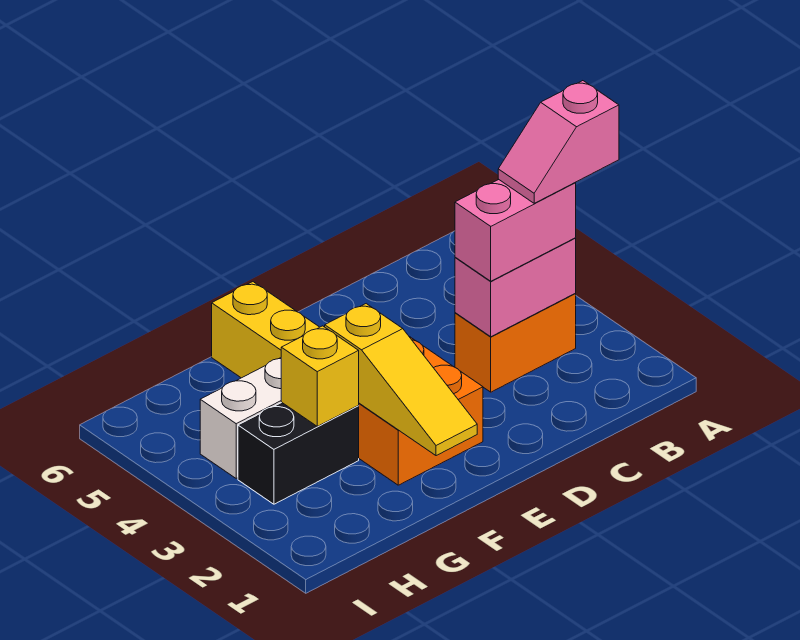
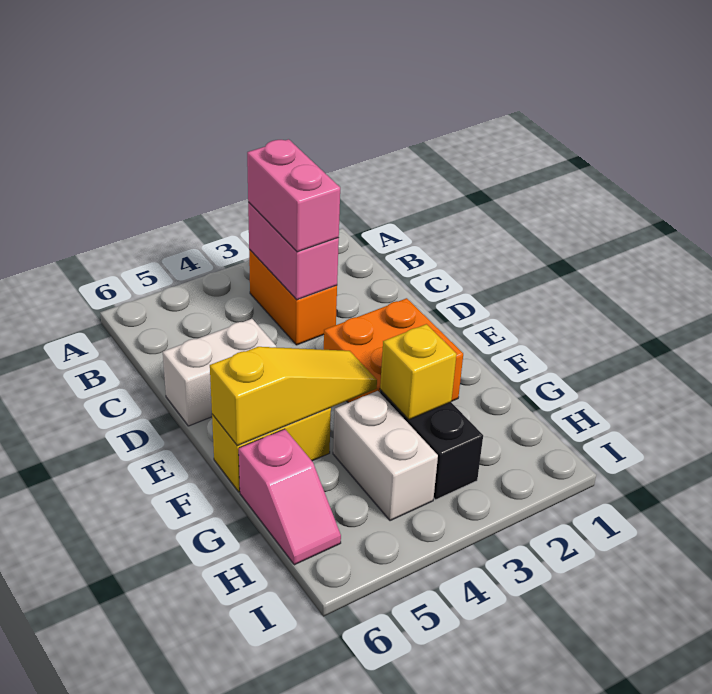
pink 1x2 slope [498,81,619,203] -> pink 1x2 slope moved to [239,429,341,565]
none -> white 1x2 brick [163,319,276,426]
yellow 1x3 slope [325,304,477,456] -> yellow 1x3 slope moved to [210,347,377,446]

